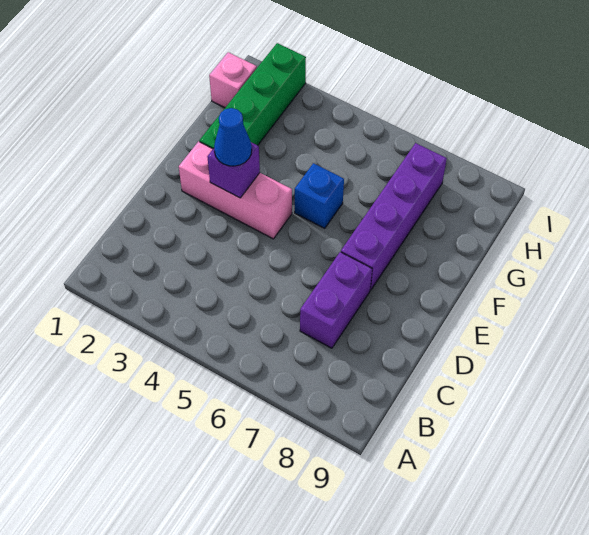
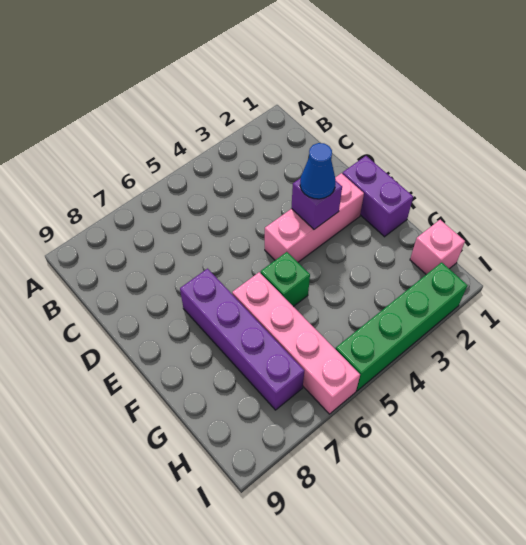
purple 1x2 brick [300,252,372,348] -> purple 1x2 brick moved to [342,156,413,237]
green 1x4 brick [199,43,306,149] -> green 1x4 brick turned to [336,262,467,391]
blue 1x1 brick [295,163,344,228] -> green 1x1 brick [261,252,310,307]
none -> pink 1x4 brick [232,272,360,414]

